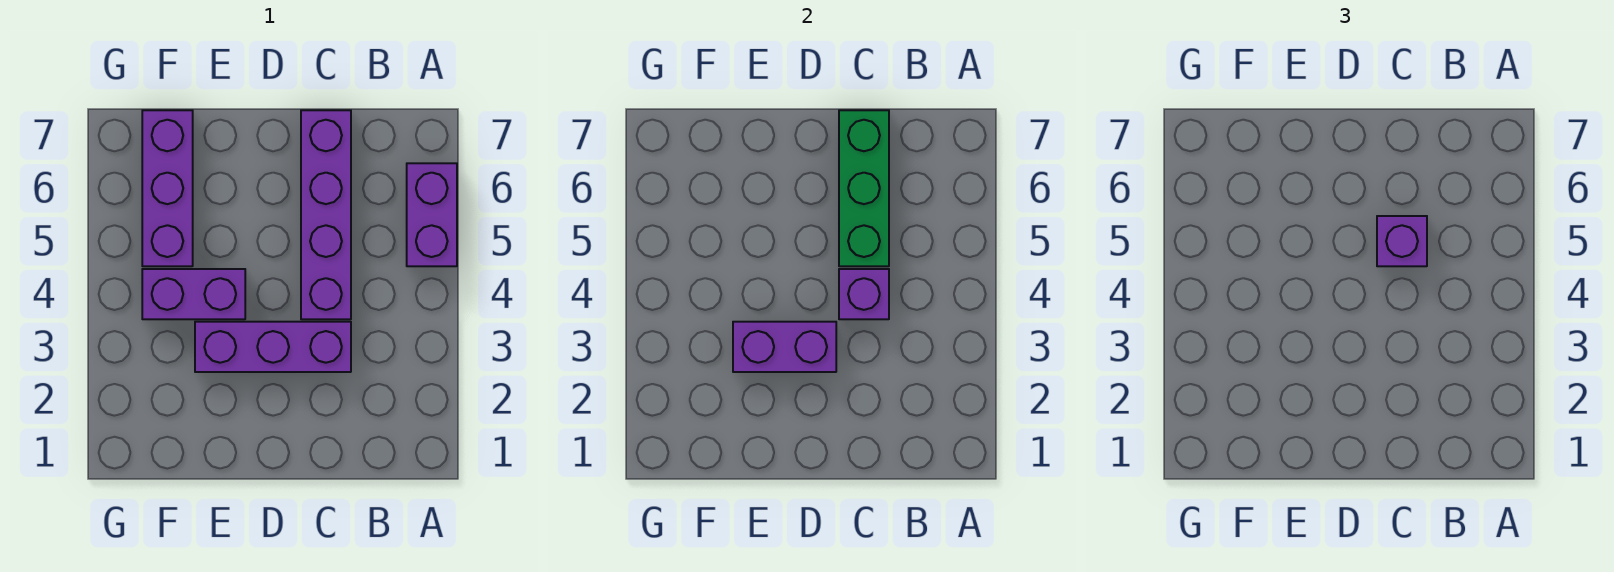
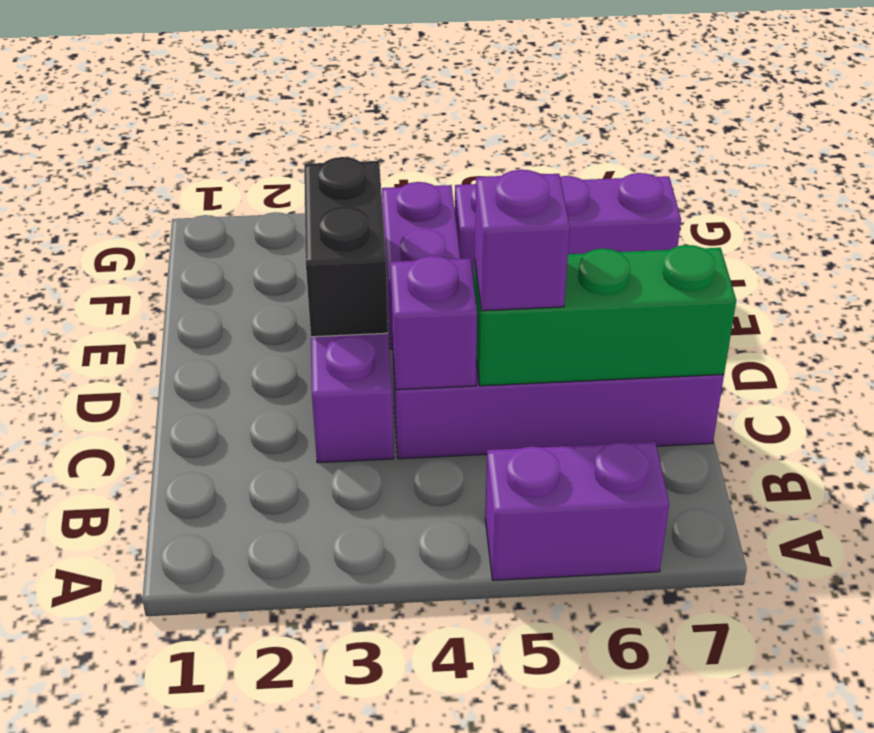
purple 1x2 brick [733,322,836,372] -> black 1x2 brick [304,157,388,337]

